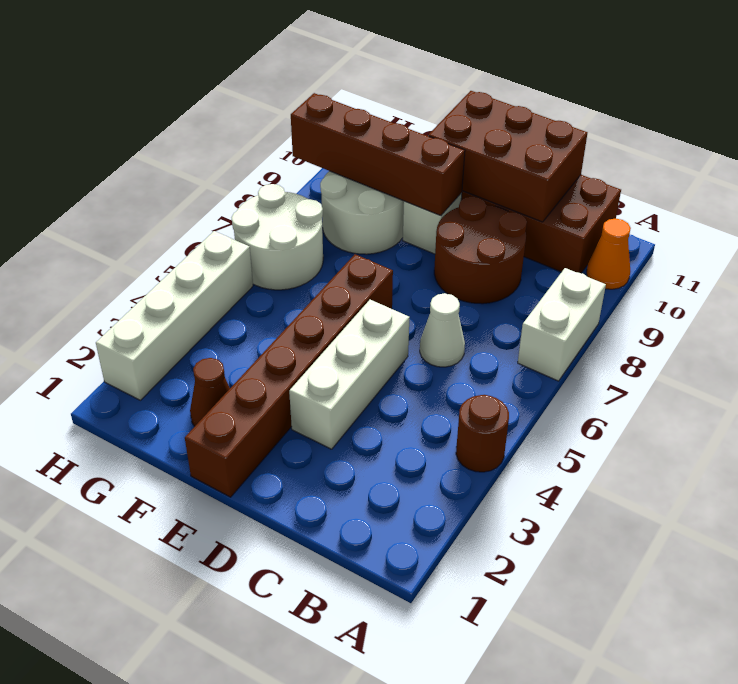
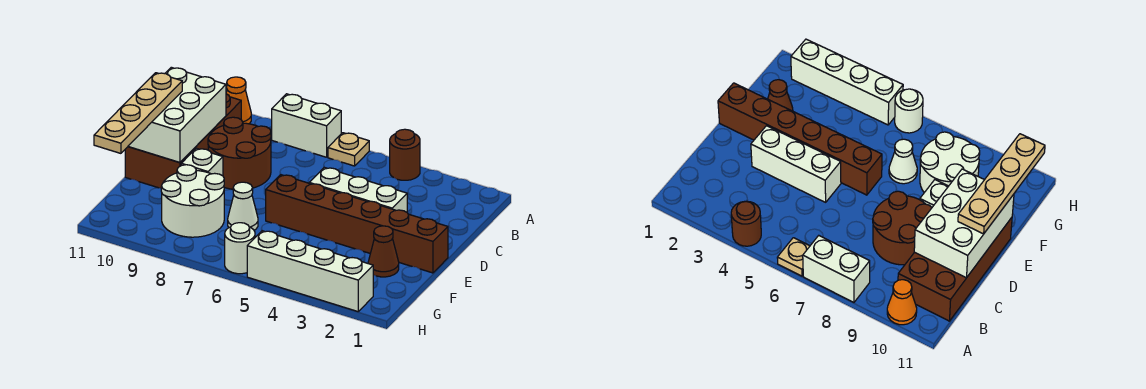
none -> tan 1x1 plate [328,133,369,166]
white 1x1 cone [420,293,465,367] -> white 1x1 cone moved to [228,182,258,230]
brown 2x3 brick [428,91,588,222] -> white 2x3 brick [128,67,226,163]
none -> tan 1x4 plate [94,73,182,153]
brown 1x4 brick [291,93,465,216] -> none
white 2x2 round brick [232,184,323,290] -> white 1x1 round brick [225,223,255,274]

